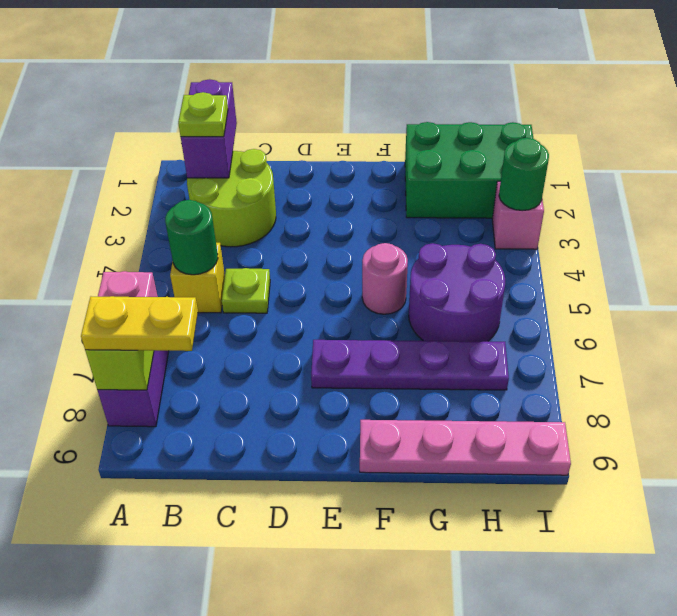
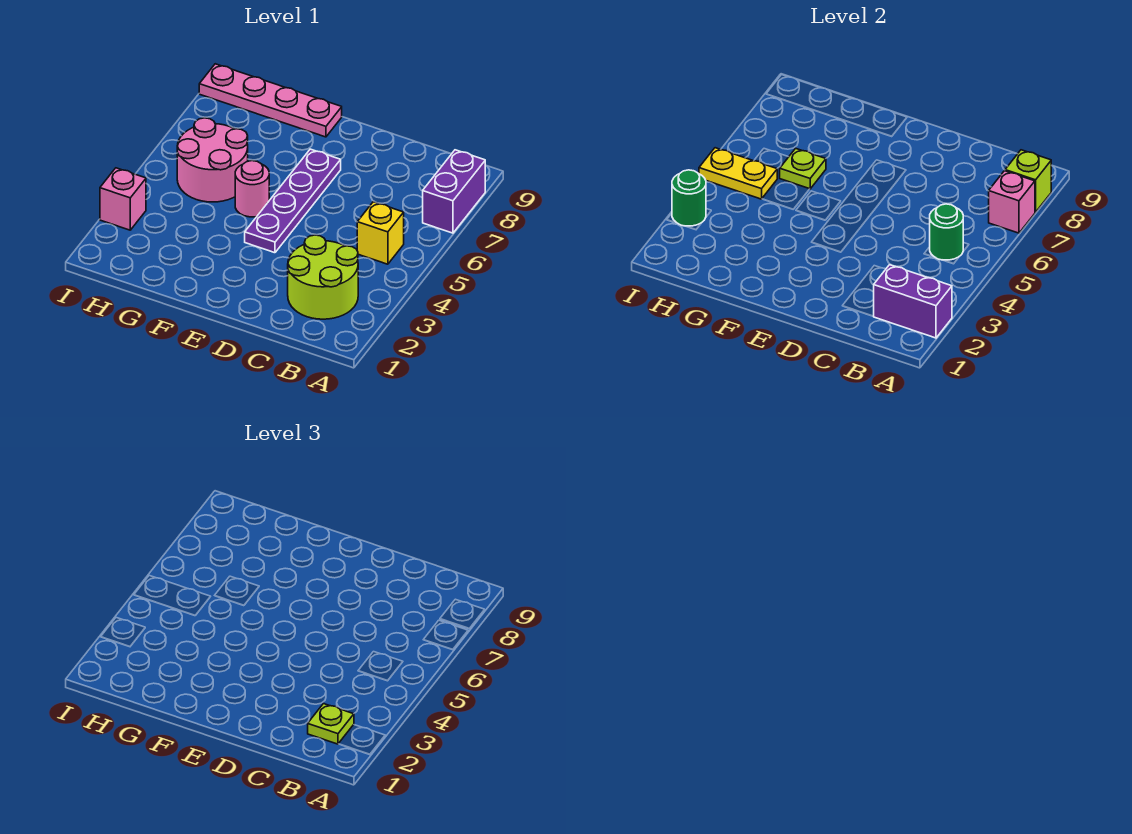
yellow 1x2 plate [81,296,198,351] -> yellow 1x2 plate moved to [699,148,777,199]
purple 1x2 brick [181,79,237,178] -> purple 1x2 brick turned to [873,265,952,338]
lime 1x1 plate [222,268,270,313] -> lime 1x1 plate moved to [780,148,826,189]
purple 1x4 plate [311,340,509,390] -> purple 1x4 plate turned to [245,149,341,253]
green 2x3 brick [405,122,534,218] -> none
purple 2x2 round brick [409,243,505,341] -> pink 2x2 round brick [177,118,248,202]

